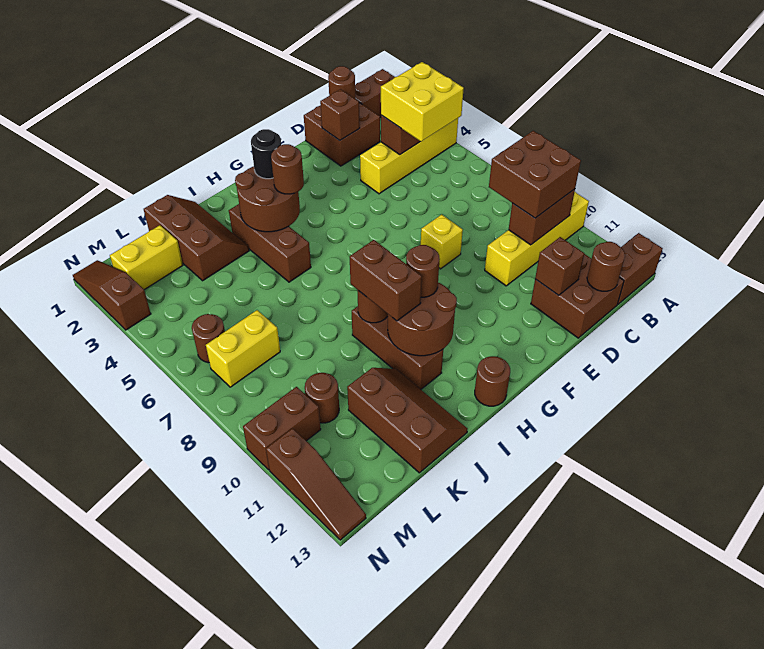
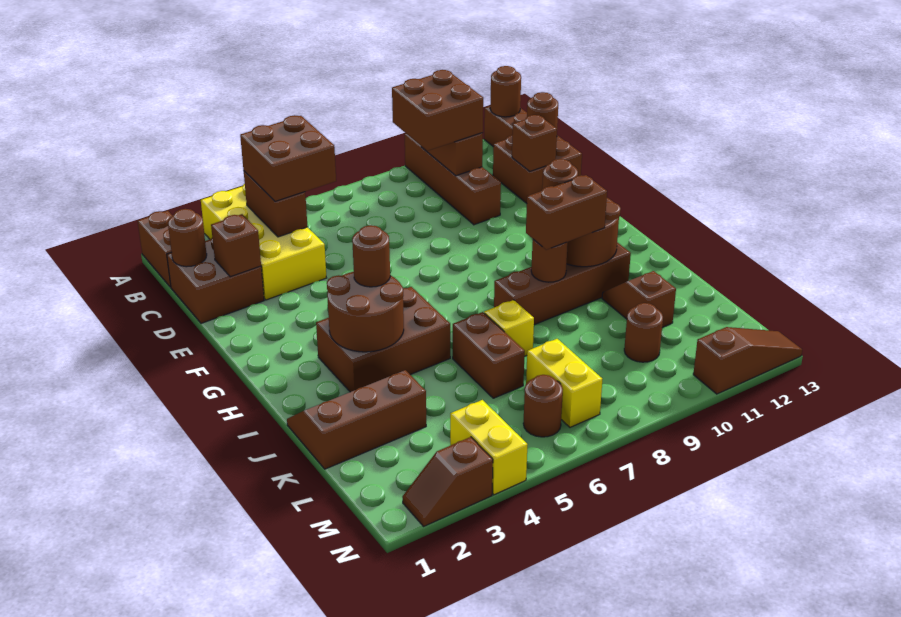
yellow 1x4 brick [360,118,458,194] -> yellow 2x4 brick [201,184,326,300]
yellow 1x4 brick [485,192,589,286] -> brown 1x4 brick [405,133,501,225]
yellow 2x2 brick [381,62,464,141] -> brown 2x2 brick [240,115,336,201]
yellow 1x1 brick [421,215,463,269] -> yellow 1x1 brick moved to [484,300,534,356]
black 1x1 round brick [251,129,281,179] -> none
brown 1x1 round brick [475,356,510,406] -> brown 1x1 round brick moved to [490,66,521,117]
brown 1x3 brick [229,204,311,282] -> brown 2x3 brick [316,287,450,392]
brown 1x3 brick [352,306,443,389] -> brown 1x4 brick [494,242,631,325]
brown 2x3 slope [347,368,468,473] -> brown 1x2 slope [602,271,676,327]
yellow 1x2 brick [110,225,183,290] -> yellow 1x2 brick moved to [450,400,528,495]
brown 1x2 brick [243,387,321,470] -> brown 1x2 brick moved to [453,312,525,398]
brown 1x3 slope [73,260,151,330] -> brown 1x2 slope [402,437,493,526]

